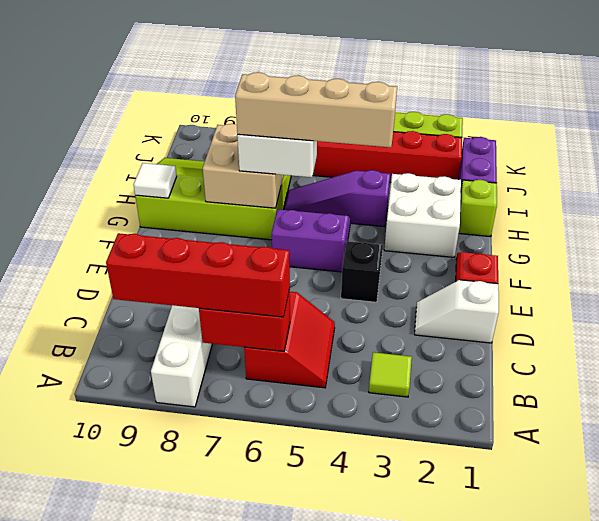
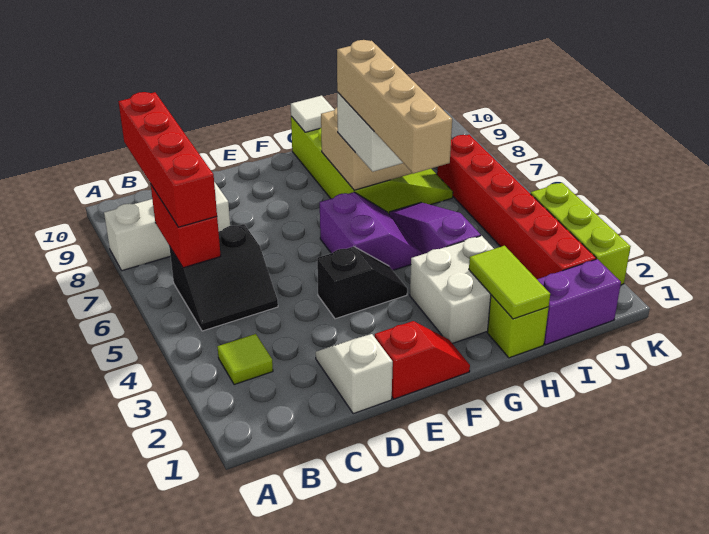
red 2x2 slope [244,292,335,388] -> black 2x2 slope [169,224,278,331]
none -> lime 1x2 tile [469,246,550,319]

